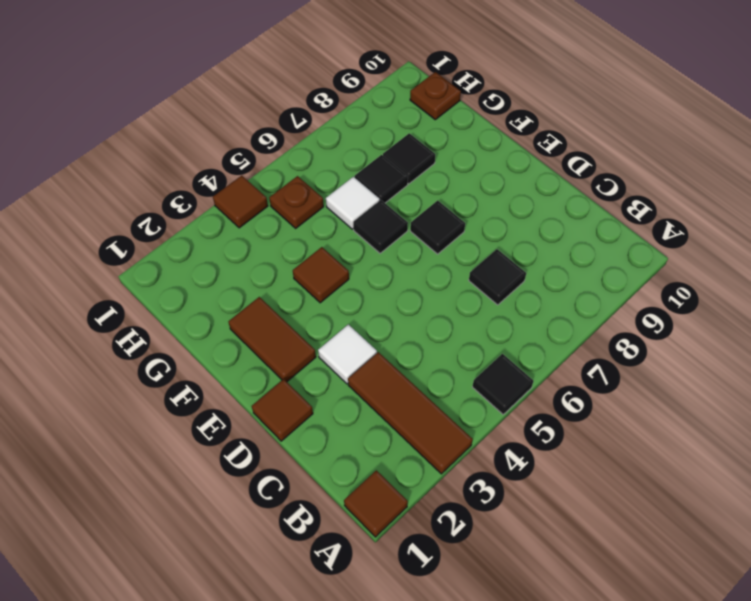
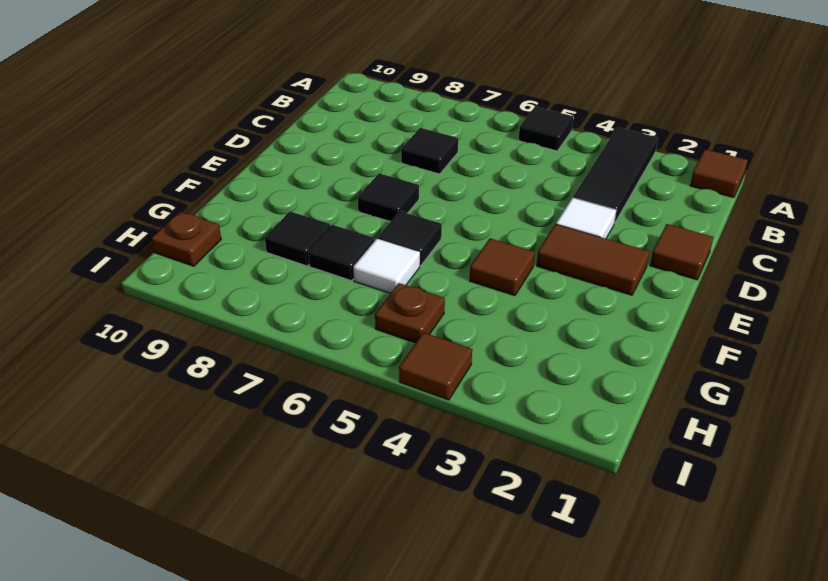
brown 1x3 tile [348,352,473,474] -> black 1x3 tile [573,127,658,223]
brown 1x2 tile [228,297,316,382] -> brown 1x2 tile turned to [537,224,650,295]

